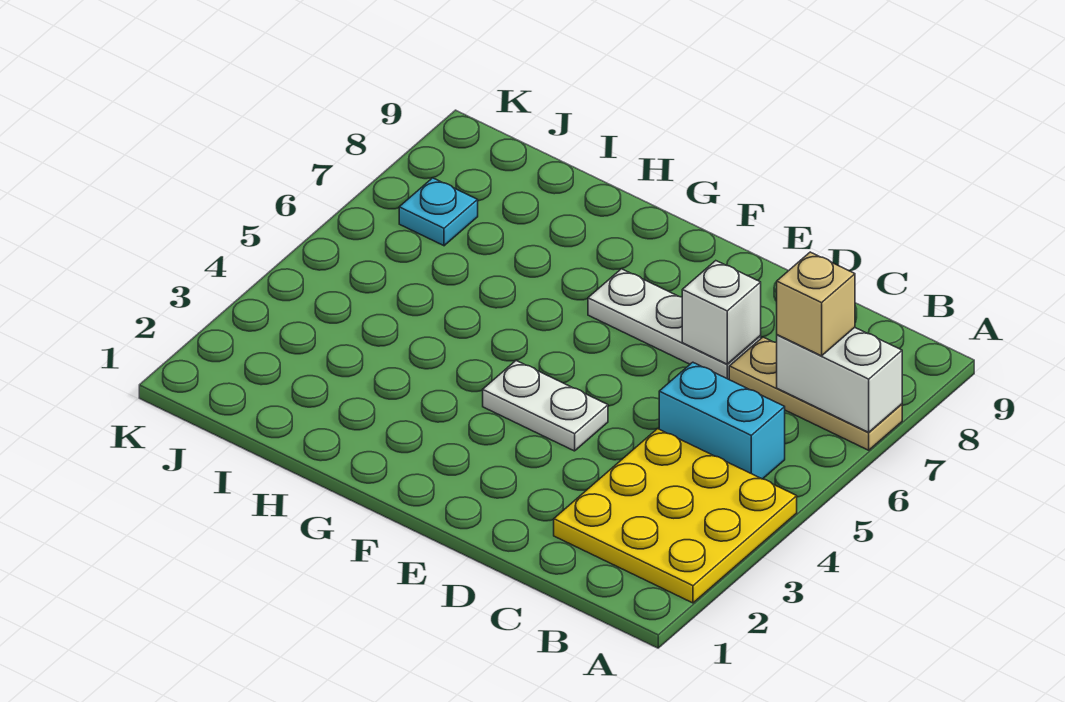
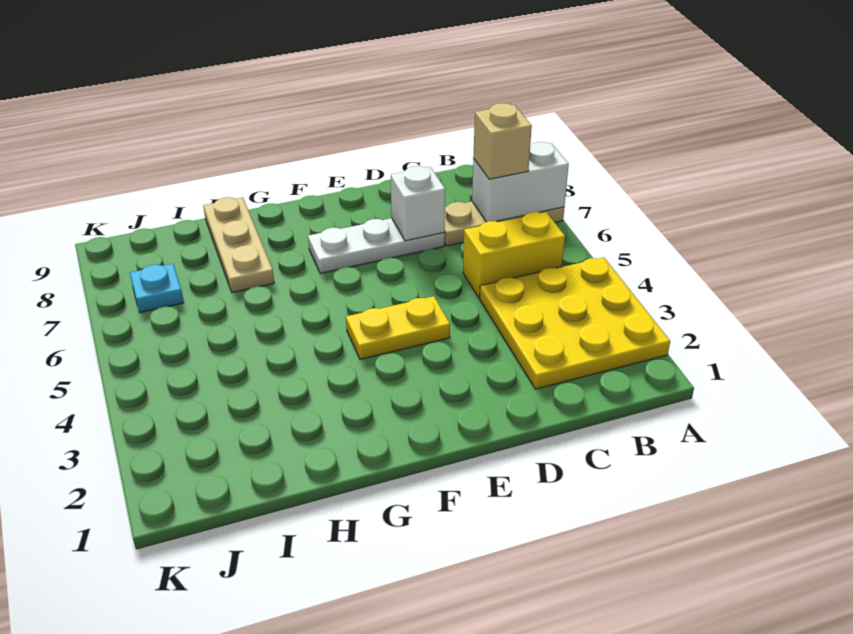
cyan 1x2 brick [659,362,785,479] -> yellow 1x2 brick [463,212,565,298]
white 1x2 plate [483,361,608,451] -> yellow 1x2 plate [346,296,450,359]
none -> tan 1x3 plate [203,197,274,293]

